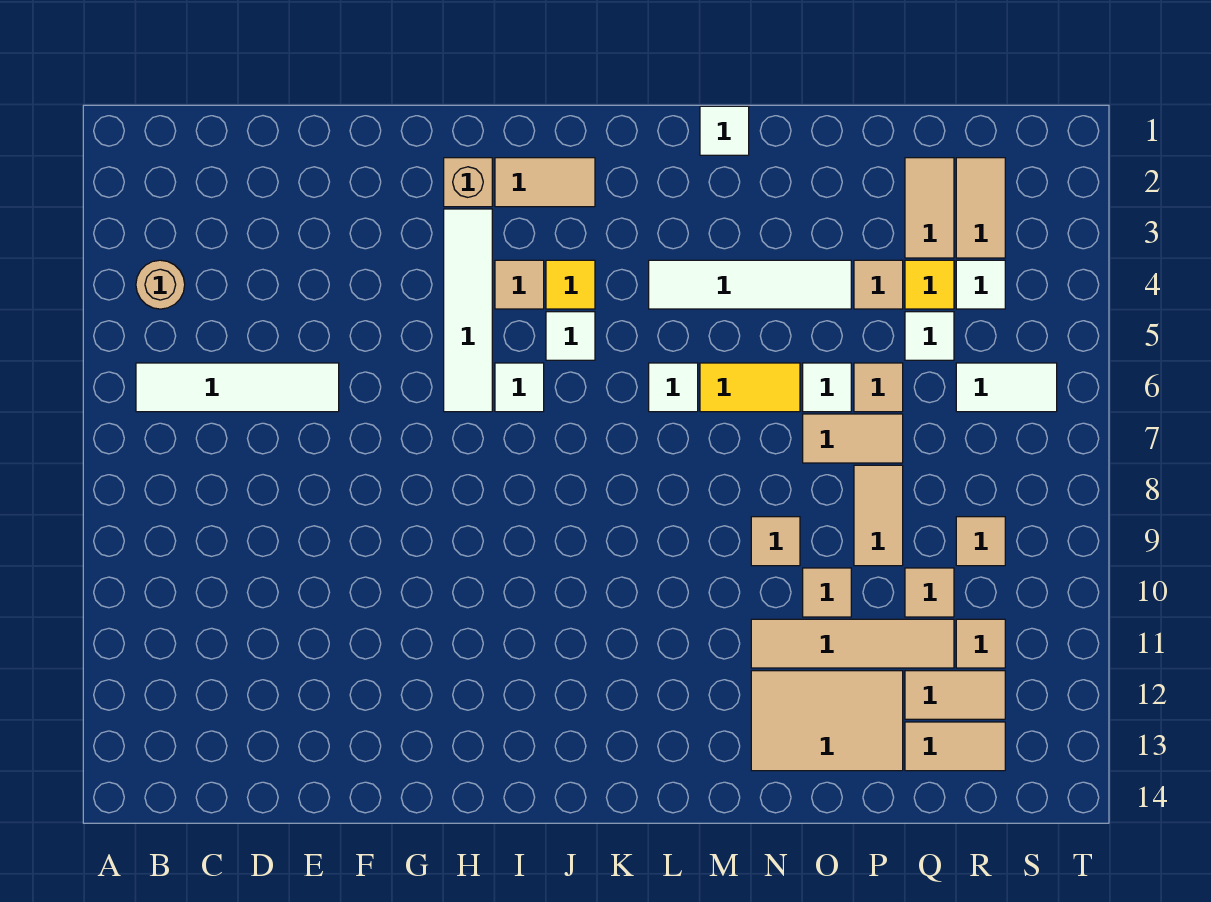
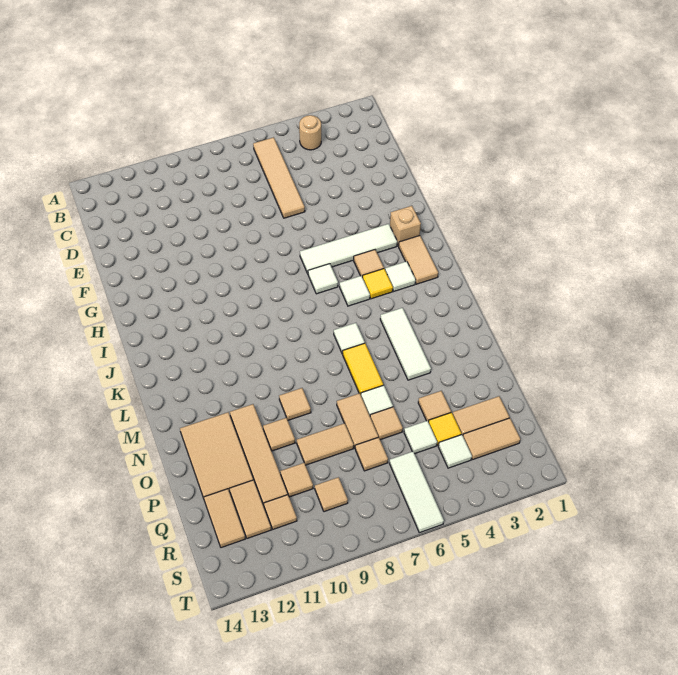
white 1x4 tile [136,363,339,412] -> tan 1x4 tile [253,137,305,218]
white 1x4 tile [649,260,851,309] -> white 1x3 tile [380,308,431,380]
white 1x1 tile [700,106,749,155] -> white 1x1 tile moved to [385,261,416,291]
none -> tan 1x1 tile [355,437,388,471]
white 1x2 tile [956,363,1057,412] -> white 1x3 tile [389,452,444,533]

